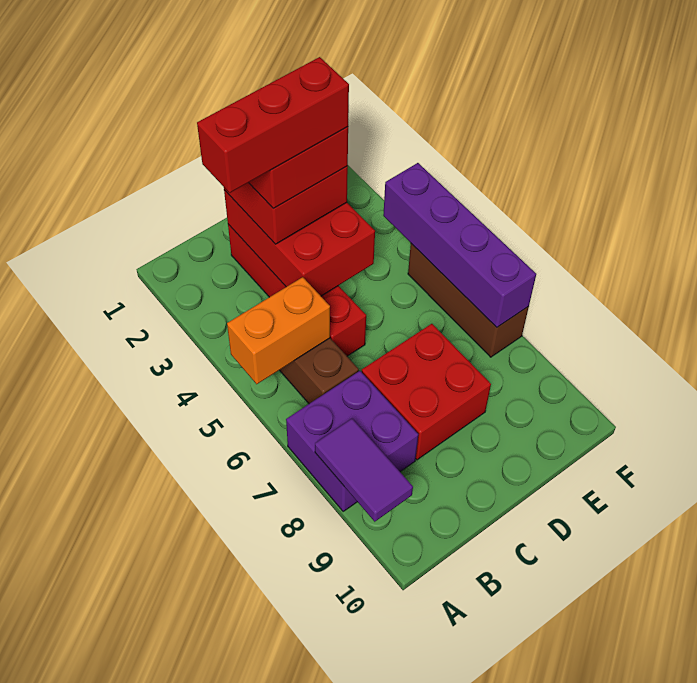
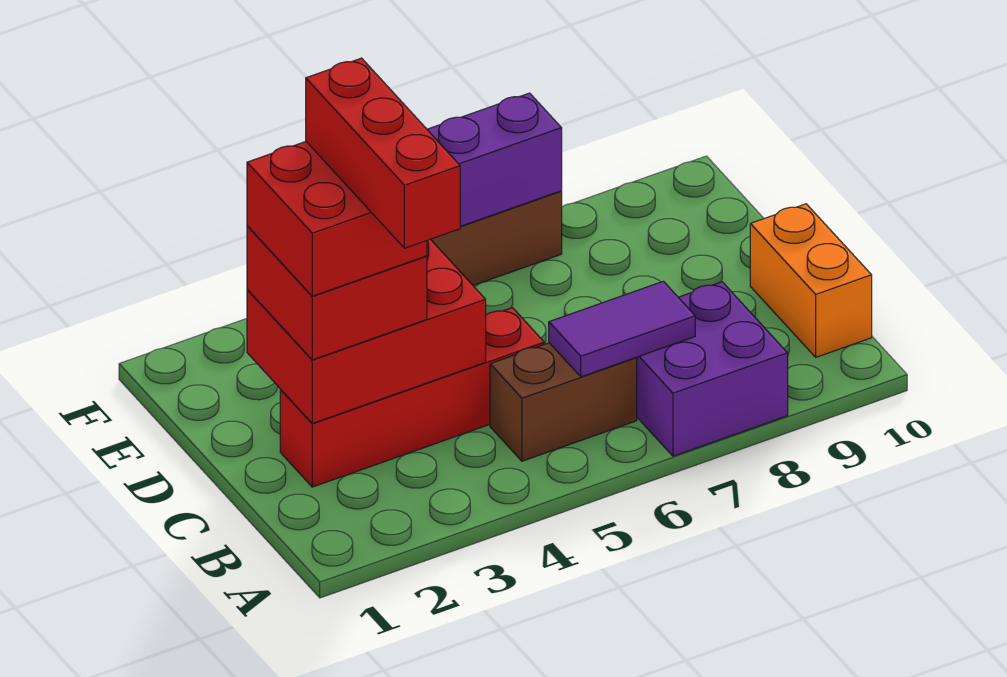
orange 1x2 brick [227,277,330,384] -> orange 1x2 brick moved to [750,204,872,357]
purple 1x2 tile [315,419,413,522] -> purple 1x2 tile moved to [549,281,695,377]
red 2x2 brick [362,324,491,460] -> none

